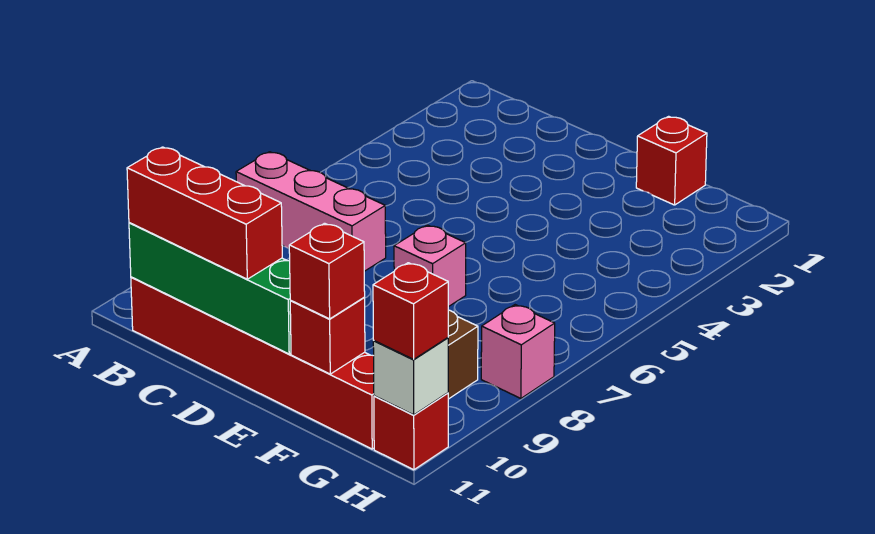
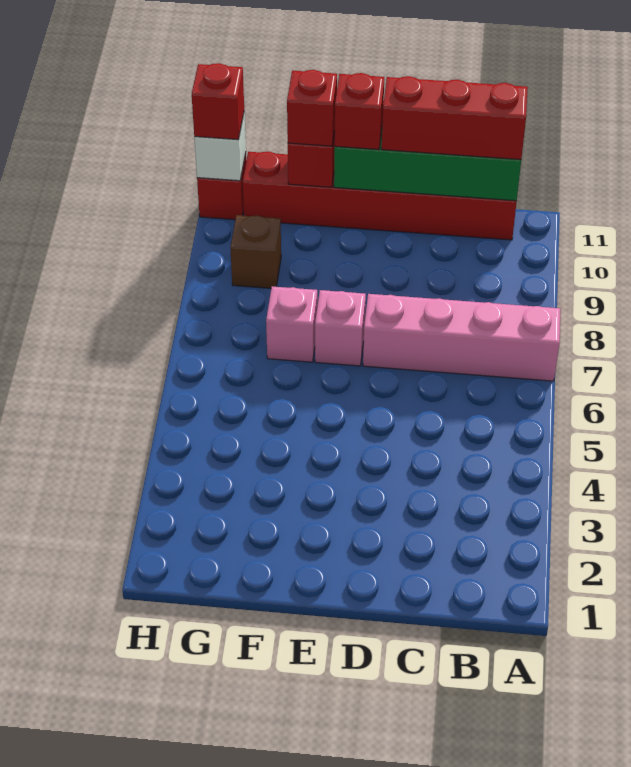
pink 1x3 brick [236,152,386,271] -> pink 1x4 brick [363,294,560,381]
red 1x1 brick [636,116,707,205] -> red 1x1 brick moved to [335,73,384,150]
pink 1x1 brick [481,305,555,399] -> pink 1x1 brick moved to [266,286,317,362]

